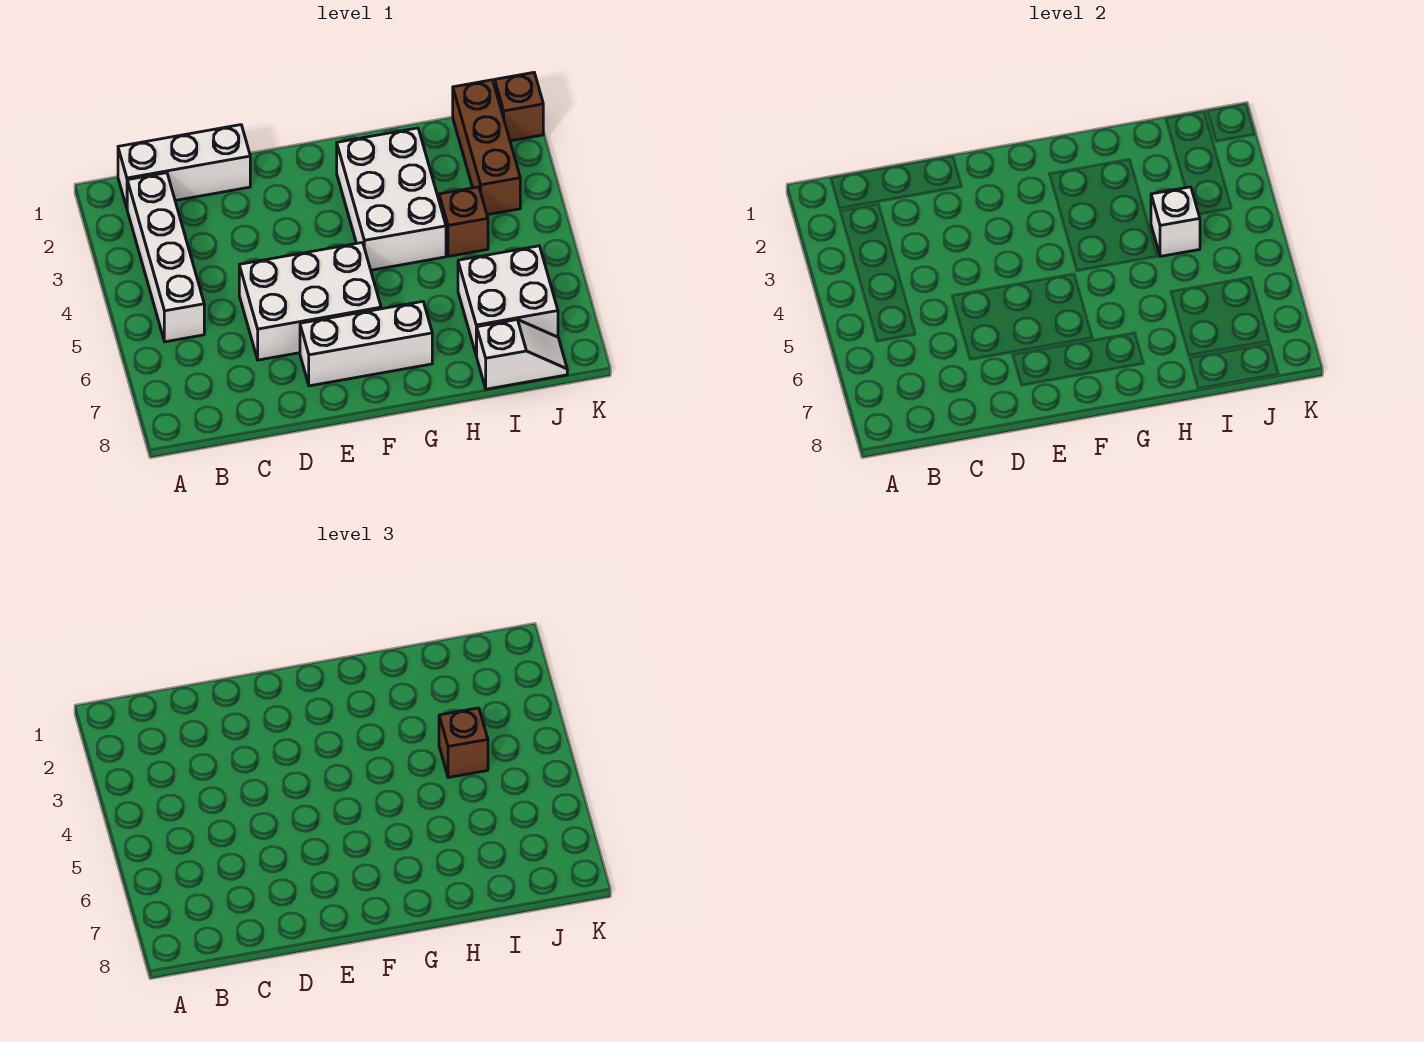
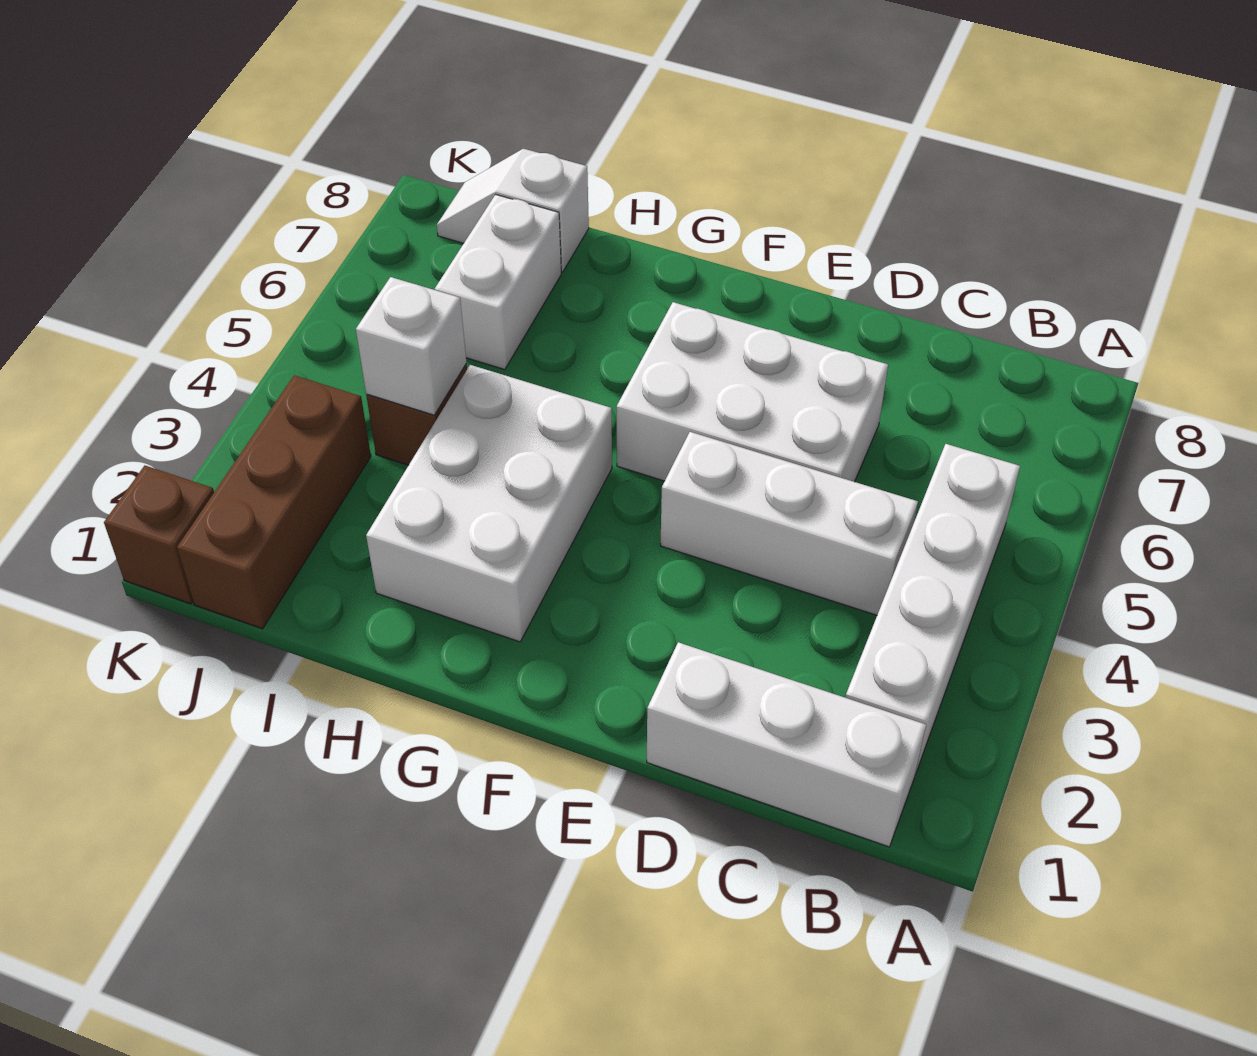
white 1x3 brick [300,302,432,386] -> white 1x3 brick moved to [660,432,918,615]
brown 1x1 brick [439,708,488,777] -> none
white 2x2 brick [458,246,558,356] -> white 1x2 brick [434,195,561,370]

